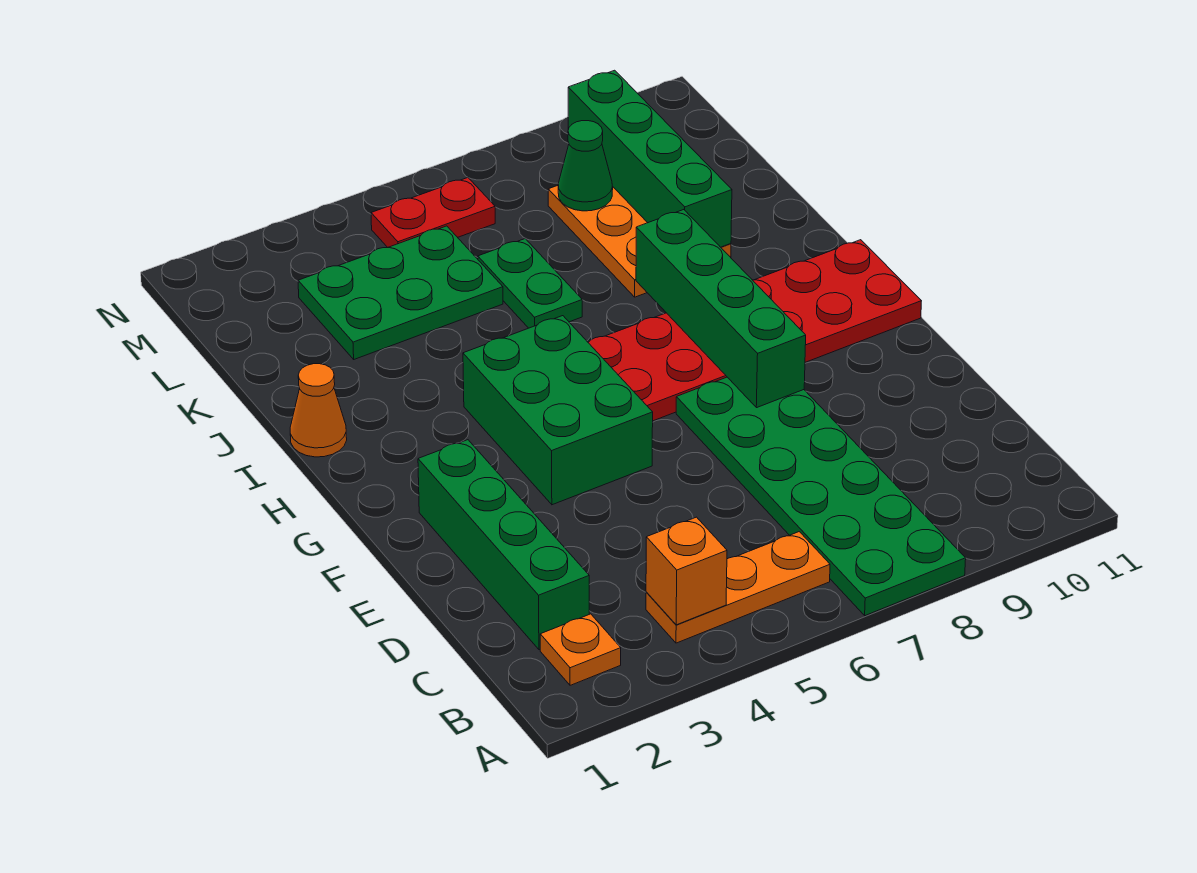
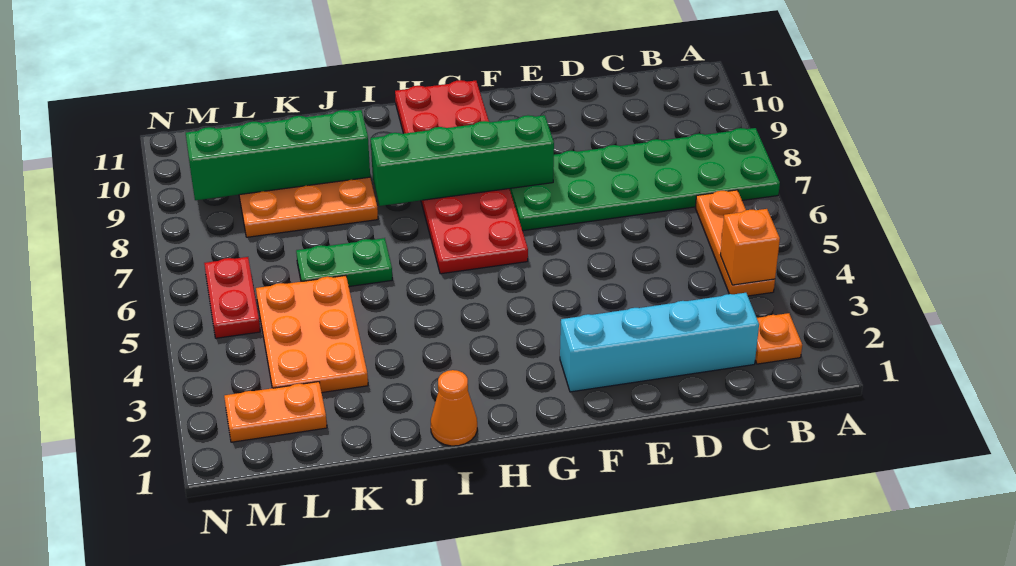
green 1x4 brick [418,440,589,650] -> cyan 1x4 brick [560,293,759,392]
green 2x3 brick [463,316,653,505] -> none
green 2x3 plate [298,226,503,359] -> orange 2x3 plate [256,275,368,392]
none -> orange 1x2 plate [224,382,327,442]
green 1x1 cone [558,121,613,211] -> none

